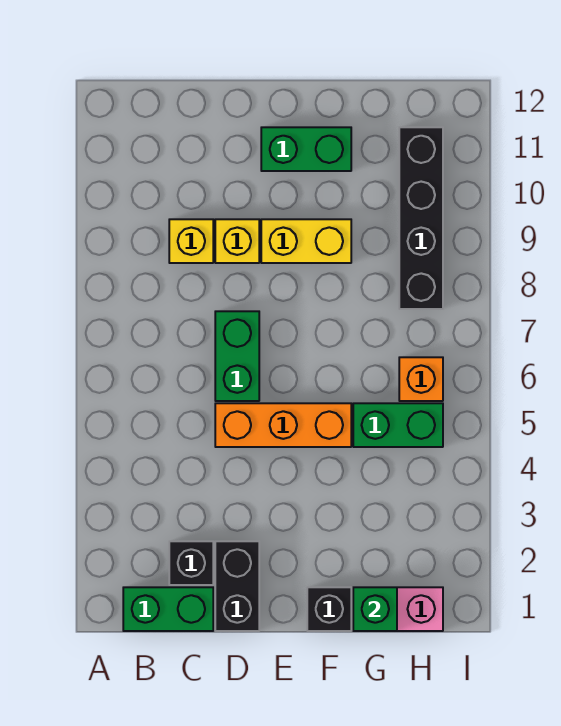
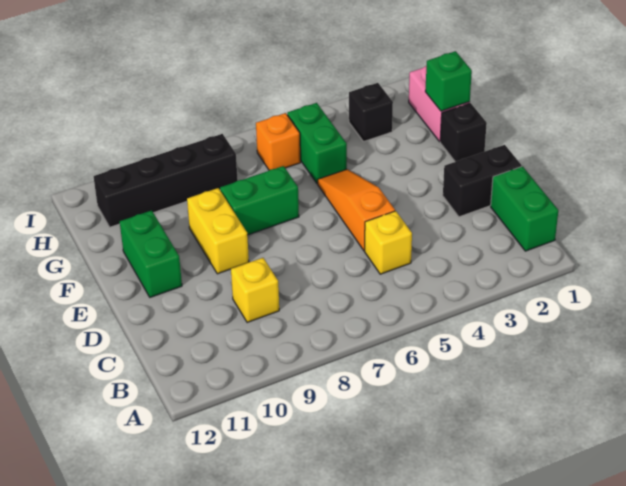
black 1x1 brick [169,541,213,585] -> black 1x1 brick moved to [349,83,393,142]
orange 1x3 brick [215,403,351,447] -> orange 1x3 slope [318,169,395,251]
green 1x2 brick [215,311,259,401] -> green 1x2 brick moved to [220,166,299,235]
yellow 1x1 brick [215,219,259,263] -> yellow 1x1 brick moved to [365,211,412,274]

